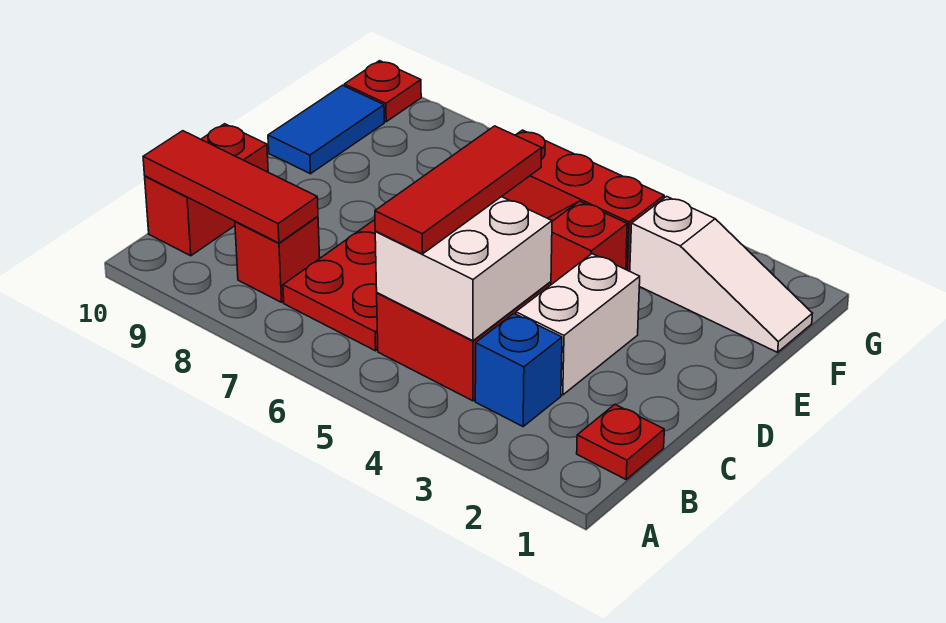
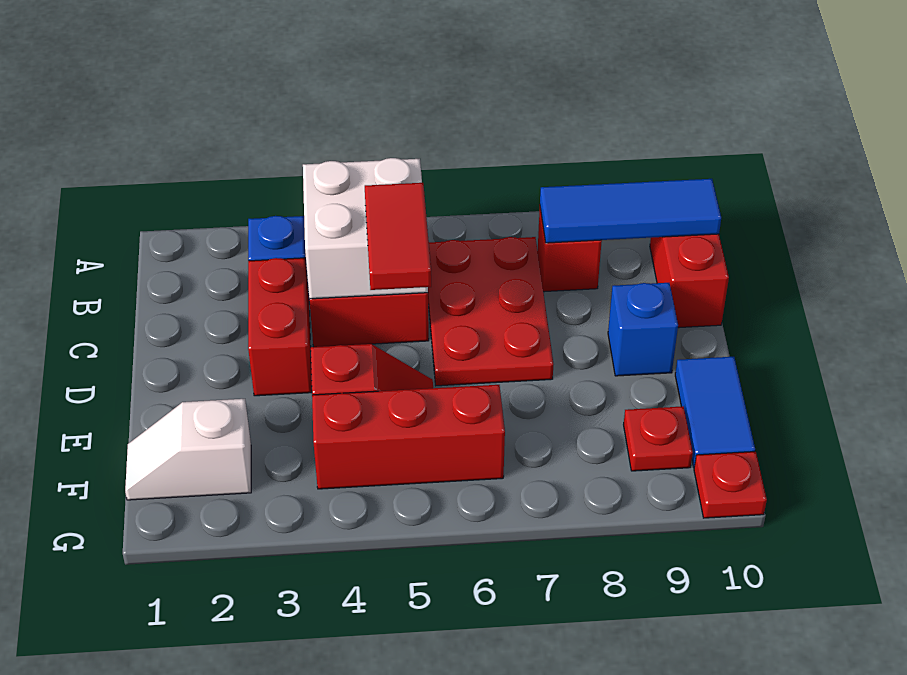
red 1x1 plate [577,405,664,479] -> red 1x1 plate moved to [624,406,693,471]
red 1x3 tile [375,126,542,254] -> red 1x2 tile [365,183,431,290]
red 1x3 tile [143,131,318,243] -> blue 1x3 tile [540,179,721,243]
white 1x2 brick [516,254,640,395] -> red 1x2 brick [248,258,312,396]
none -> blue 1x1 brick [608,283,678,376]
white 1x3 slope [630,196,812,352] -> white 1x2 slope [125,399,251,500]

